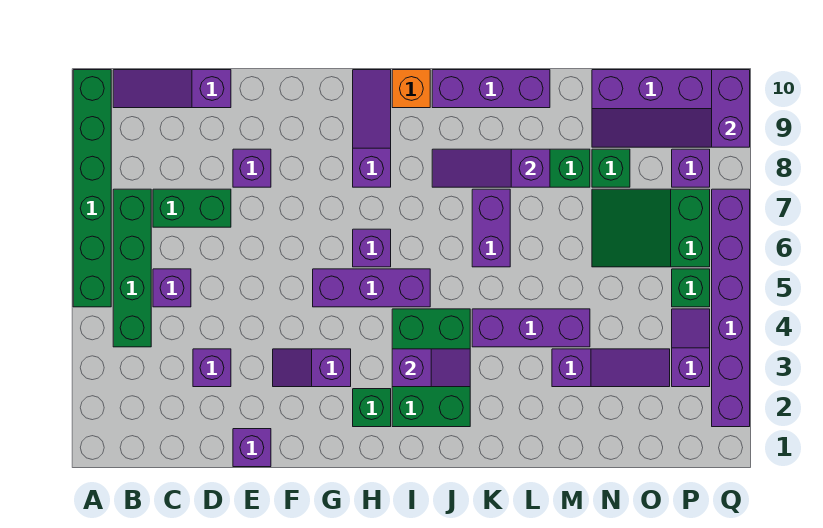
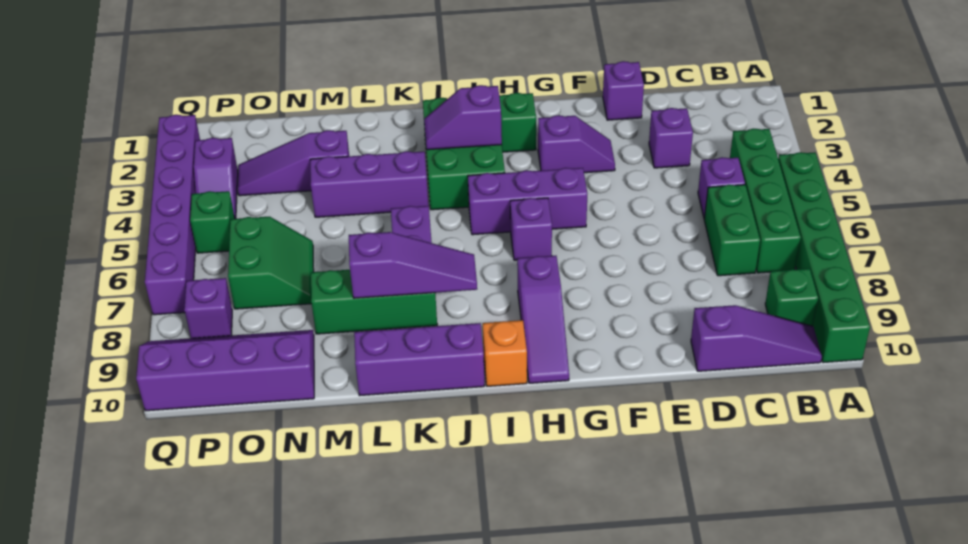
green 1x2 brick [153,189,231,227] -> green 1x2 brick turned to [704,185,760,276]
purple 1x1 brick [233,149,271,187] -> none
green 2x3 slope [592,189,710,267] -> green 2x2 slope [228,217,314,309]
green 1x1 brick [592,149,630,187] -> green 1x1 brick moved to [765,269,818,326]
purple 1x2 brick [712,70,750,147] -> none

